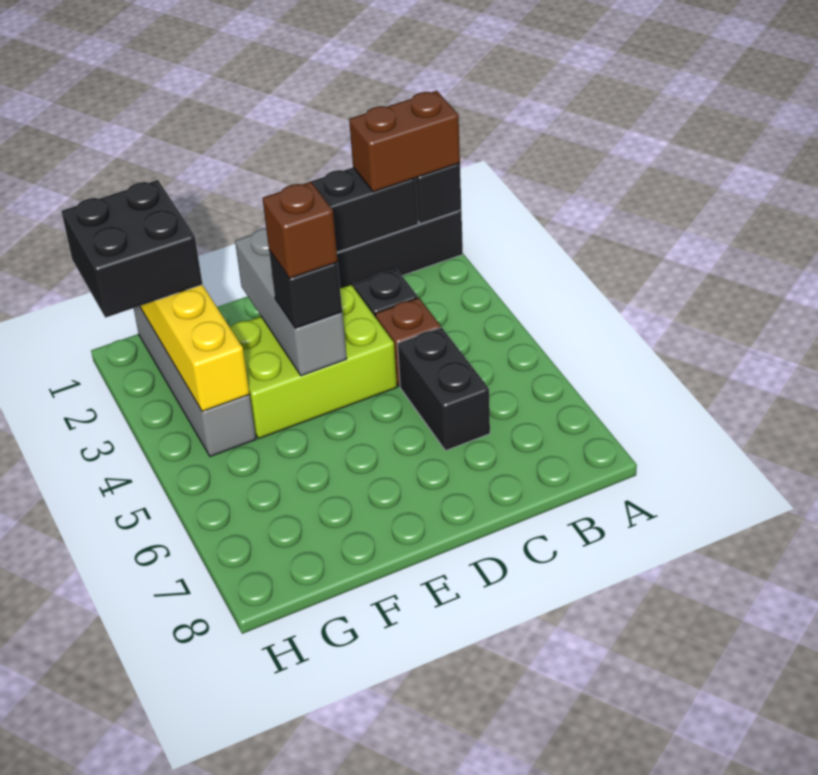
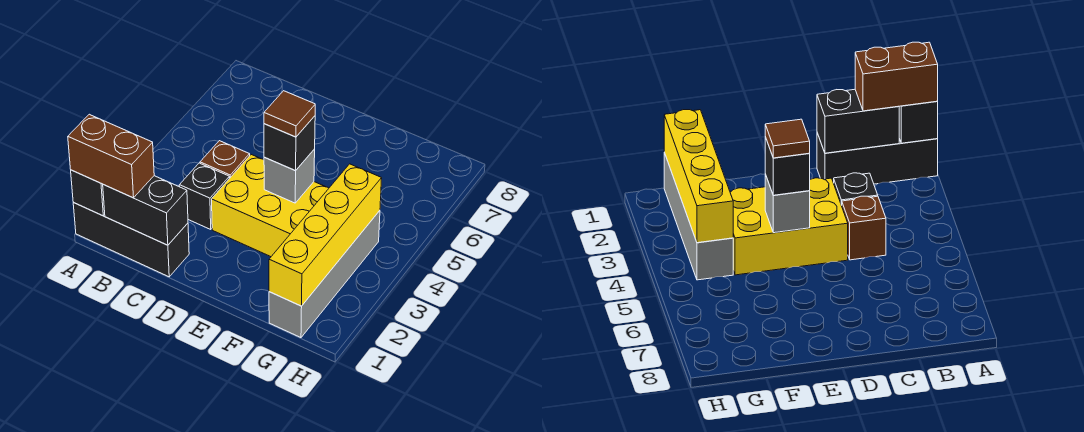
black 1x2 brick [397,327,490,451] -> none
lime 2x3 brick [230,285,397,439] -> yellow 2x3 brick [212,155,329,257]
grey 1x3 brick [235,228,347,376] -> grey 1x1 brick [264,149,315,203]
brown 1x1 brick [263,182,338,279] -> brown 1x1 tile [264,91,315,137]
black 2x2 brick [62,180,203,318] -> none

